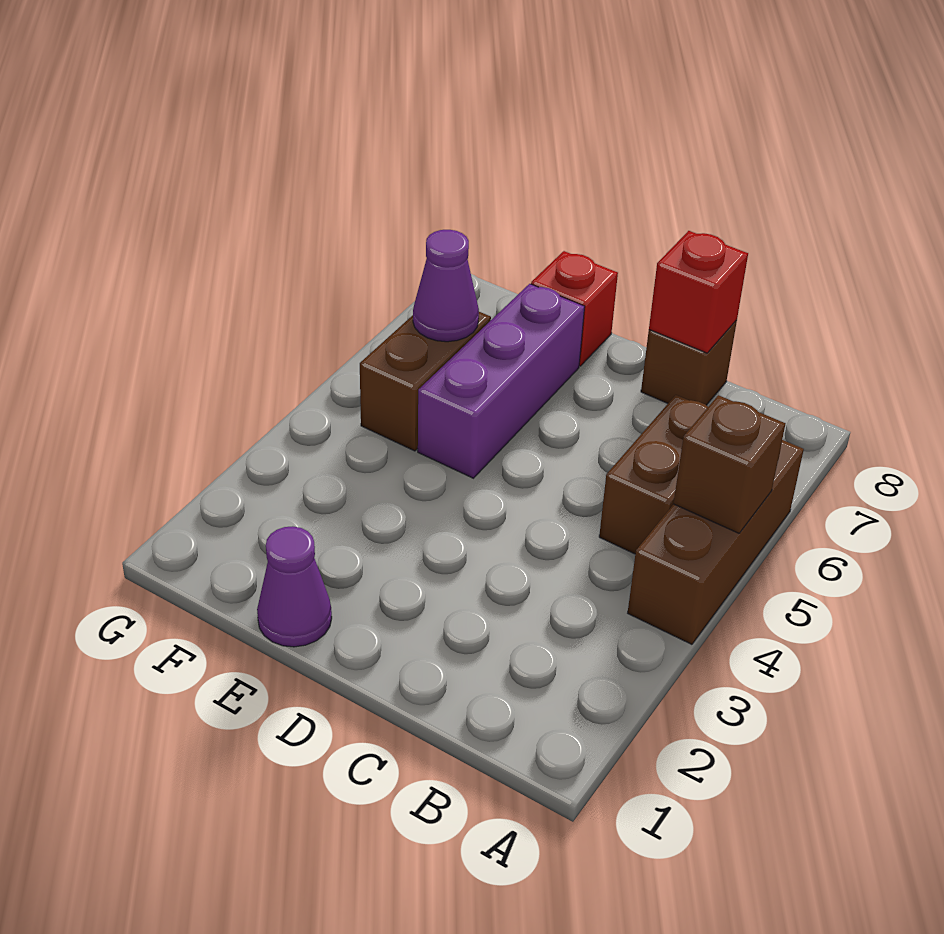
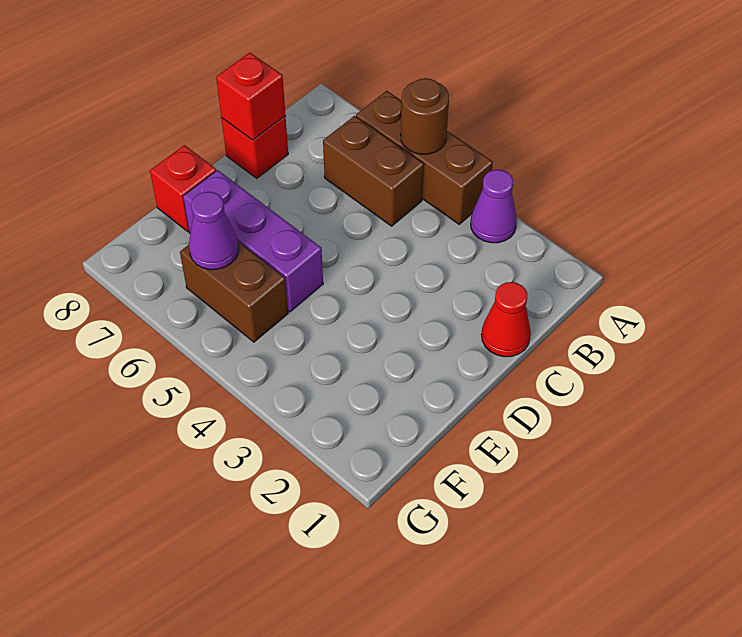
brown 1x1 brick [673,395,785,533] -> brown 1x1 round brick [401,78,449,154]
none -> red 1x1 cone [481,282,531,357]
brown 1x1 brick [641,320,737,405] -> red 1x1 brick [221,116,288,178]
purple 1x1 cone [257,526,332,647] -> purple 1x1 cone moved to [471,170,517,243]

